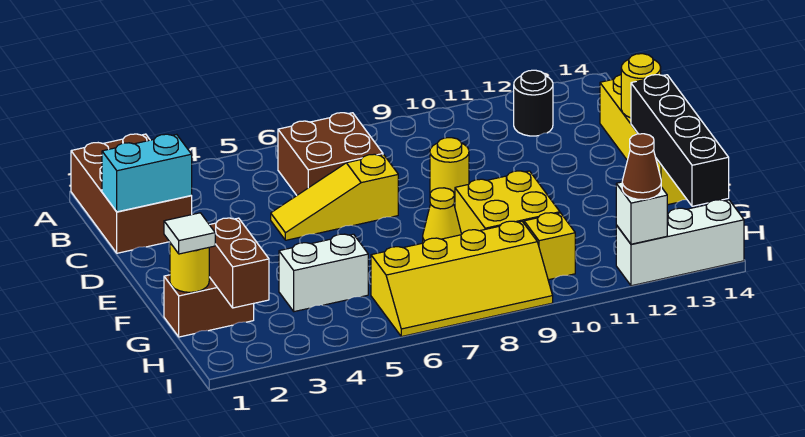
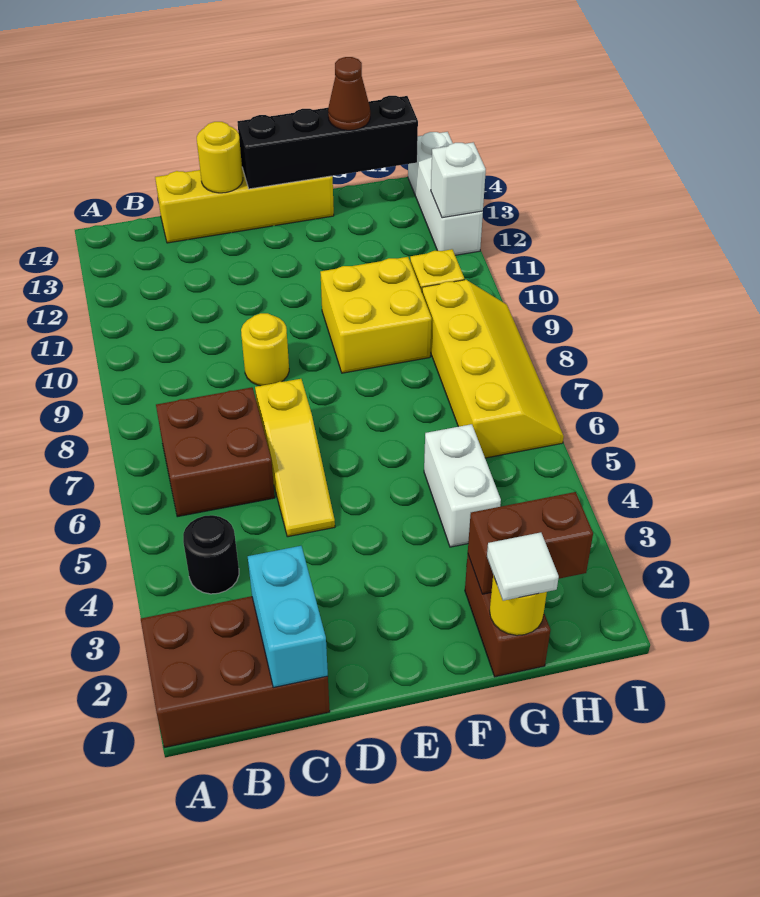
black 1x1 round brick [514,70,553,136] -> black 1x1 round brick moved to [183,515,239,594]
yellow 1x1 cone [423,188,462,243] -> none
brown 1x1 cone [622,134,661,200] -> brown 1x1 cone moved to [328,57,370,130]

